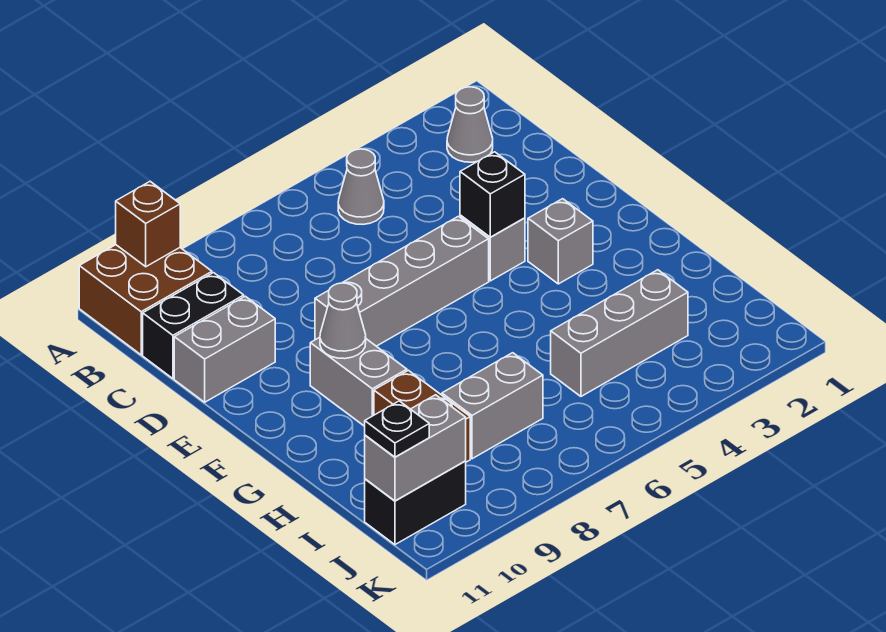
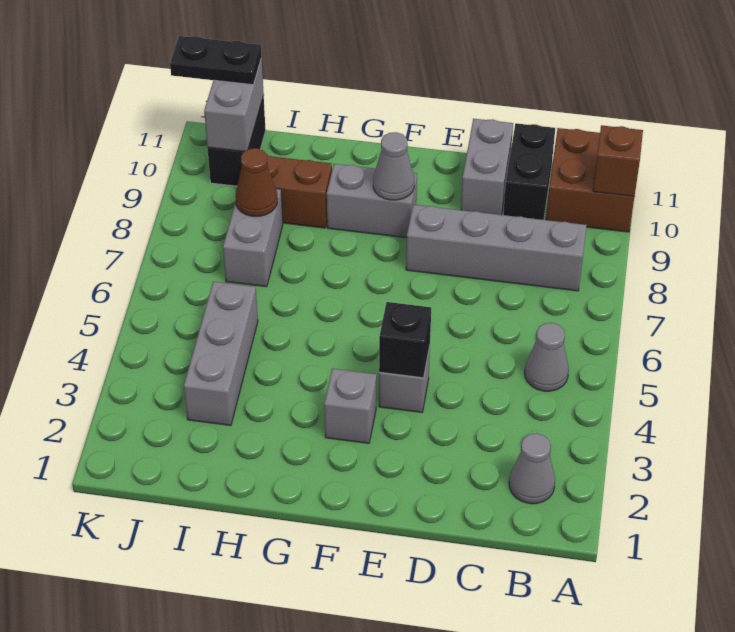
grey 1x4 brick [315,216,489,346] -> grey 1x4 brick turned to [406,205,587,291]
none -> brown 1x1 cone [236,148,277,216]
black 1x1 plate [365,401,429,457] -> black 1x2 plate [170,36,262,85]

